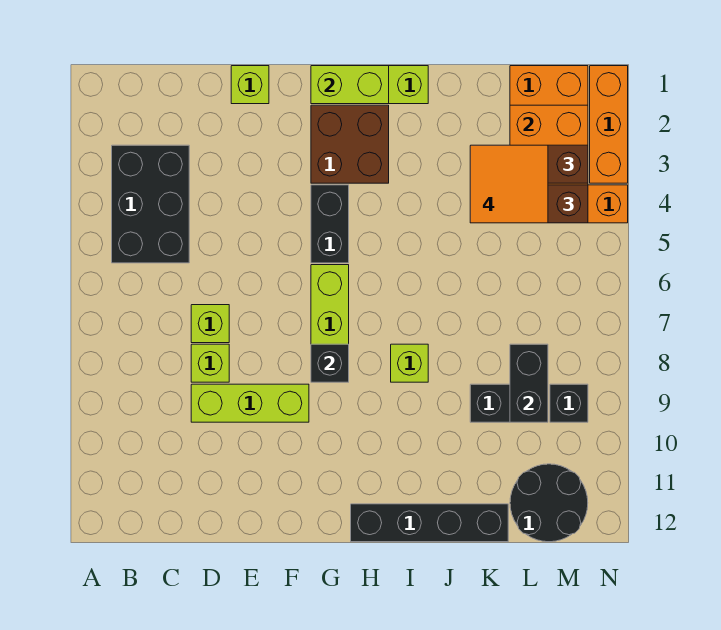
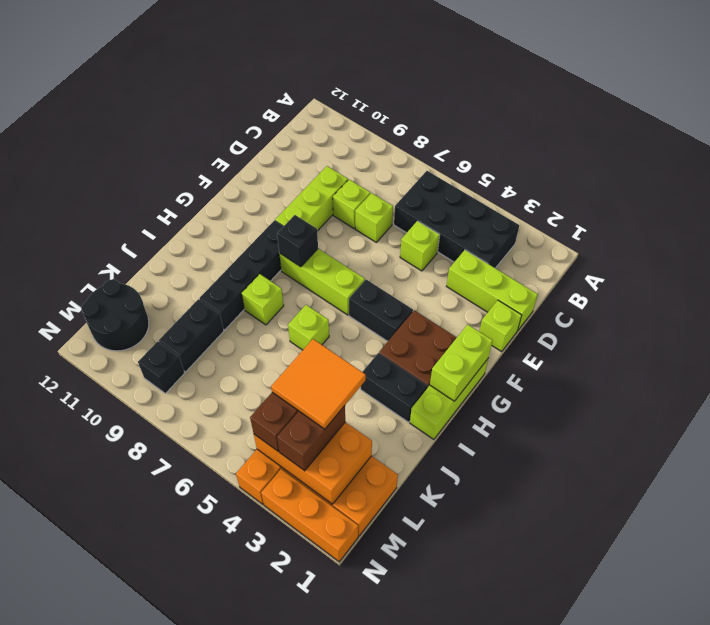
black 2x3 brick [112,145,189,263] -> black 2x4 brick [394,171,519,268]
none -> lime 1x3 brick [447,250,538,331]
none -> lime 1x1 brick [400,221,440,271]
black 1x4 brick [351,504,508,542] -> black 1x4 brick moved to [199,221,284,330]
none -> lime 1x1 brick [288,305,329,350]
black 1x2 brick [510,344,548,422] -> black 1x2 brick moved to [361,353,428,422]

